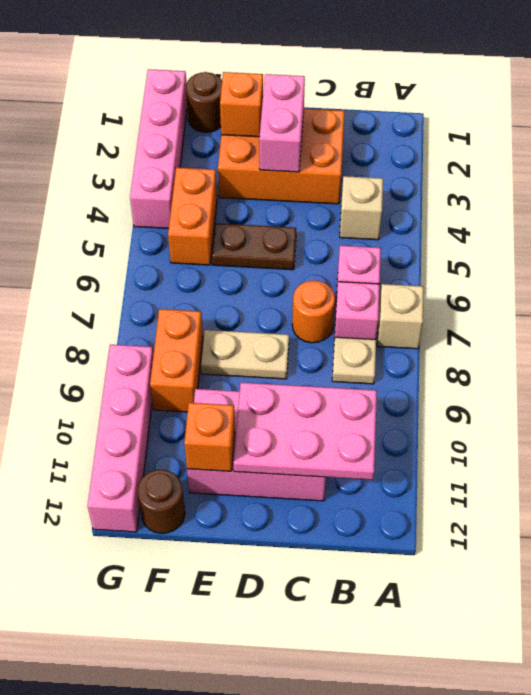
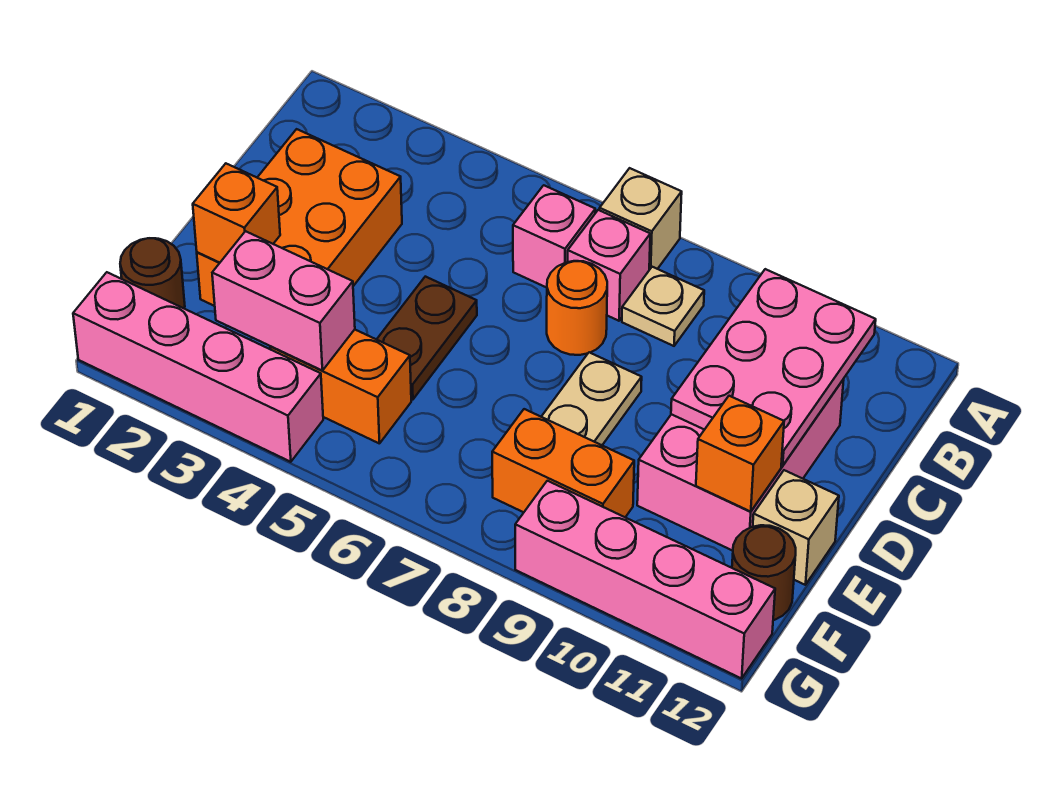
tan 1x1 brick [340,176,383,240] -> tan 1x1 brick moved to [753,470,839,585]
pink 1x2 brick [259,74,305,172] -> pink 1x2 brick moved to [212,231,355,370]

